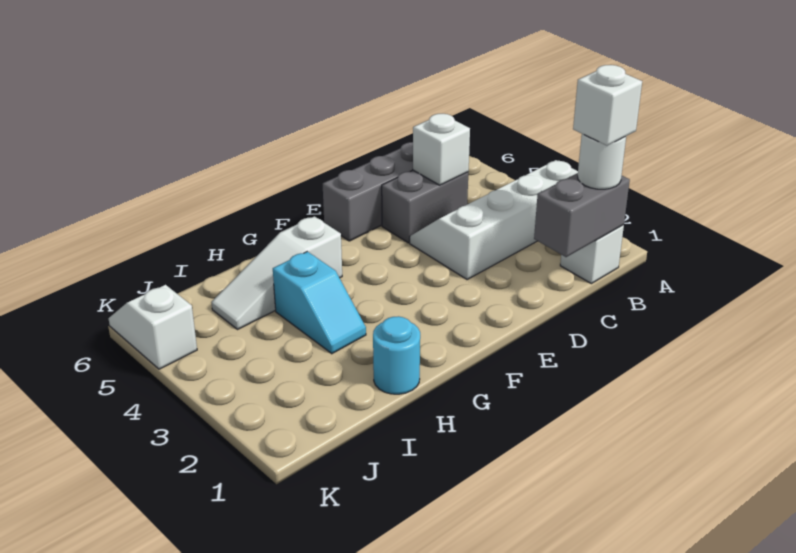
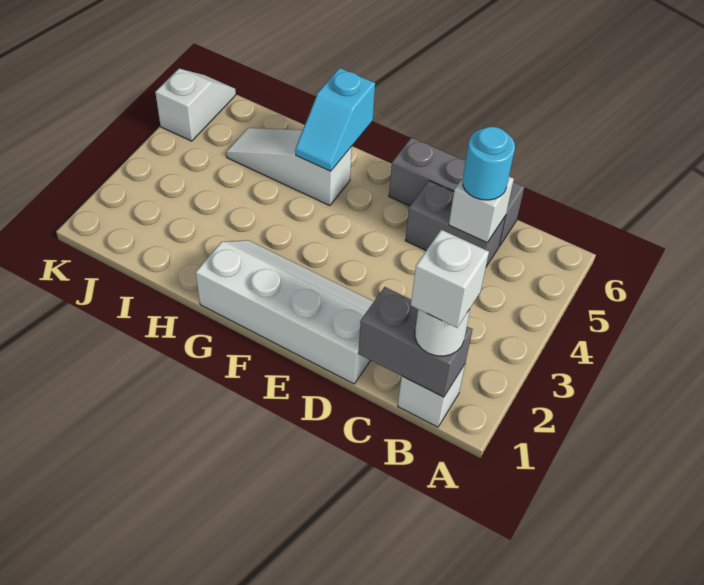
white 2x4 slope [410,160,578,280] -> white 2x4 slope moved to [196,240,374,384]
cyan 1x1 round brick [373,316,420,394] -> cyan 1x1 round brick moved to [463,127,515,200]
cyan 1x2 slope [273,252,366,354] -> cyan 1x2 slope moved to [295,68,375,171]

